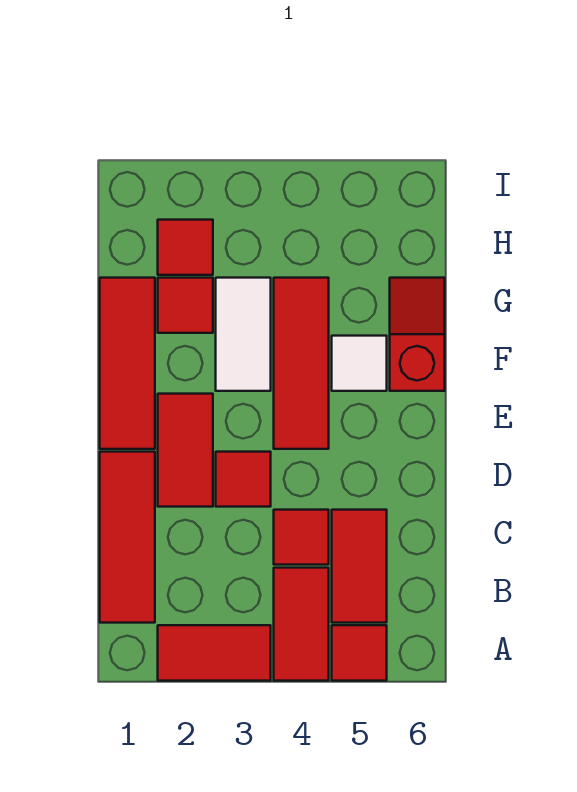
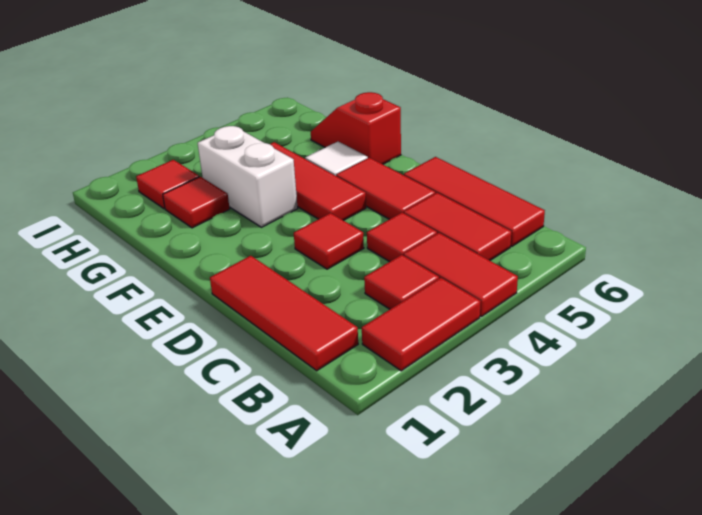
red 1x1 tile [332,625,387,681] -> red 1x1 tile moved to [364,255,439,309]
red 1x2 tile [158,394,213,507] -> red 1x2 tile moved to [336,158,435,219]
red 1x3 tile [100,278,155,449] -> red 1x3 tile moved to [404,157,545,246]
white 1x2 tile [216,278,271,391] -> white 1x2 brick [198,126,298,227]

